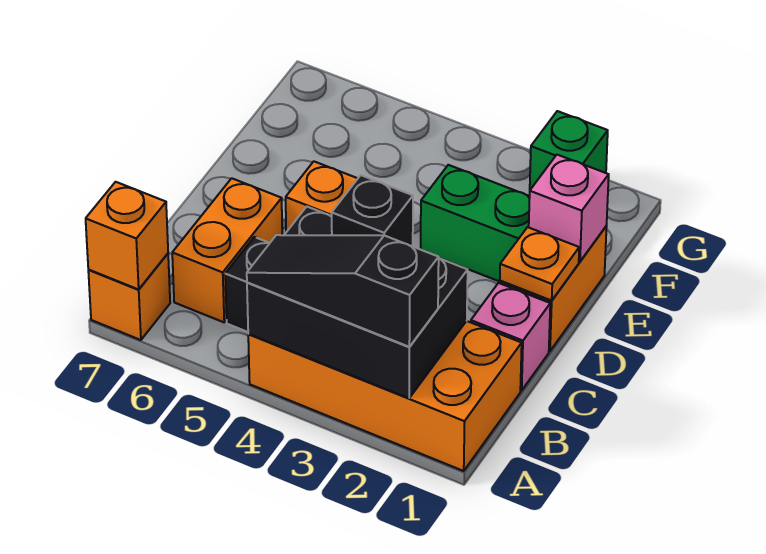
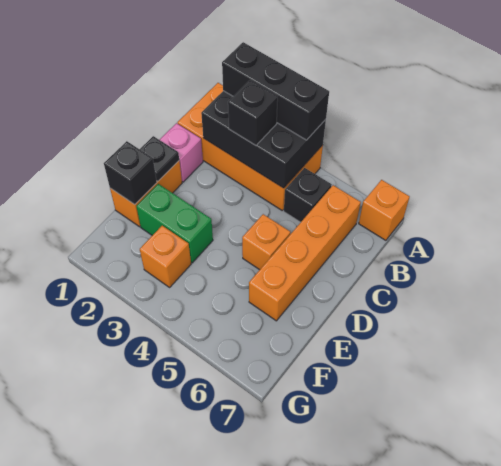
black 1x3 slope [247,235,439,347] -> black 1x3 brick [222,42,329,140]
orange 1x1 brick [86,182,168,289] -> orange 1x1 brick moved to [140,226,191,287]
orange 1x2 brick [172,178,282,322] -> orange 1x4 brick [249,185,361,321]
orange 1x1 plate [500,227,579,301] -> black 1x1 plate [140,136,179,181]
pink 1x1 brick [529,155,609,262] -> black 1x1 brick [104,141,157,205]
green 1x1 brick [530,111,608,190] -> none

